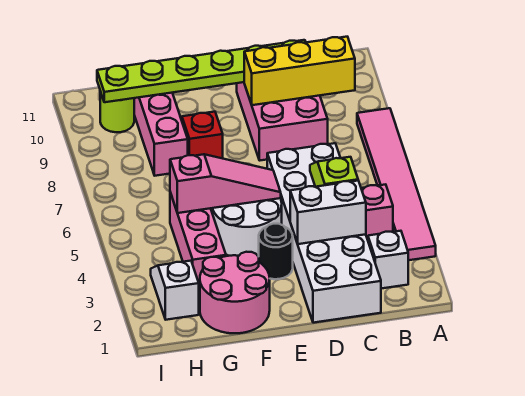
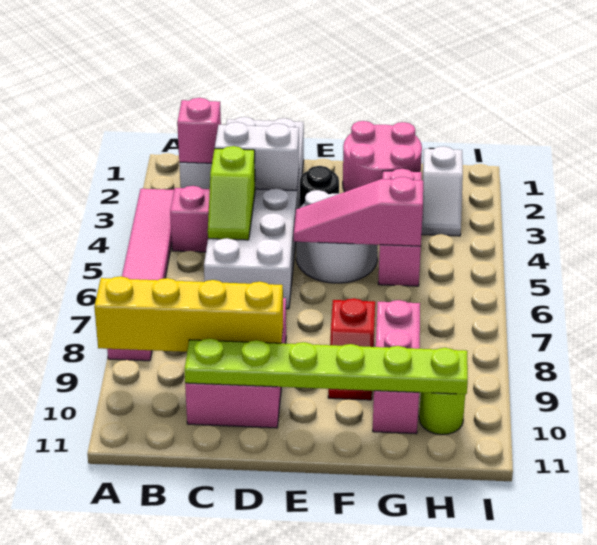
none -> pink 1x1 brick [177,98,221,163]
yellow 1x3 brick [244,37,355,105] -> yellow 1x4 brick [94,276,283,352]

